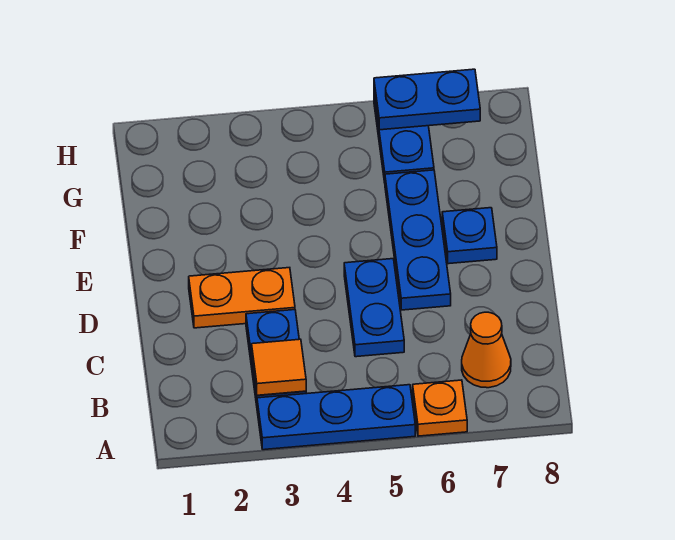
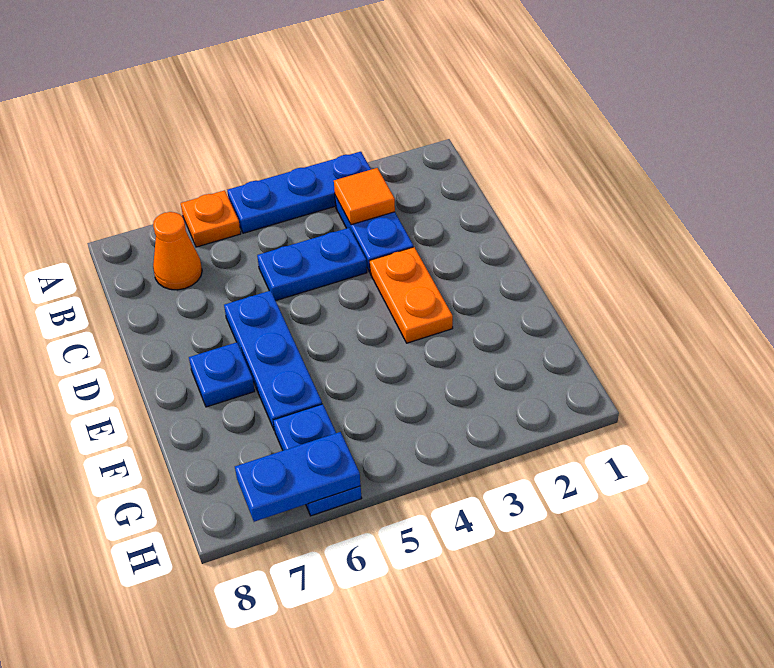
blue 1x2 plate [344,259,404,357] -> blue 1x2 plate turned to [257,228,367,301]
orange 1x2 plate [189,268,295,328] -> orange 1x2 plate turned to [370,247,453,343]

